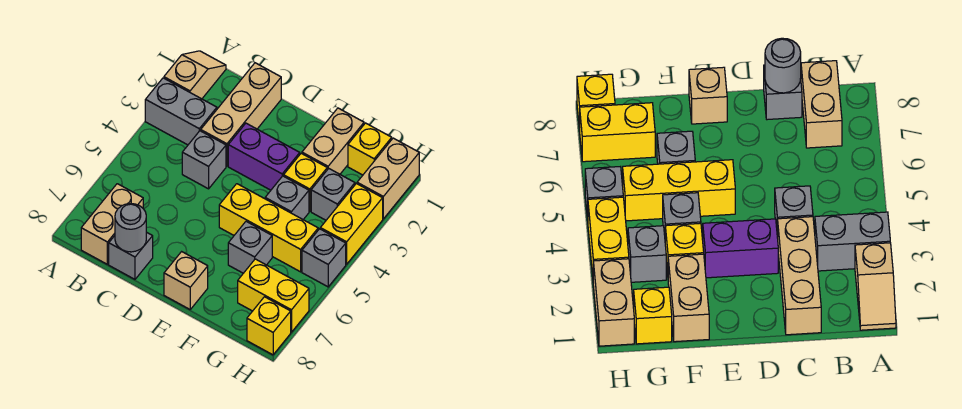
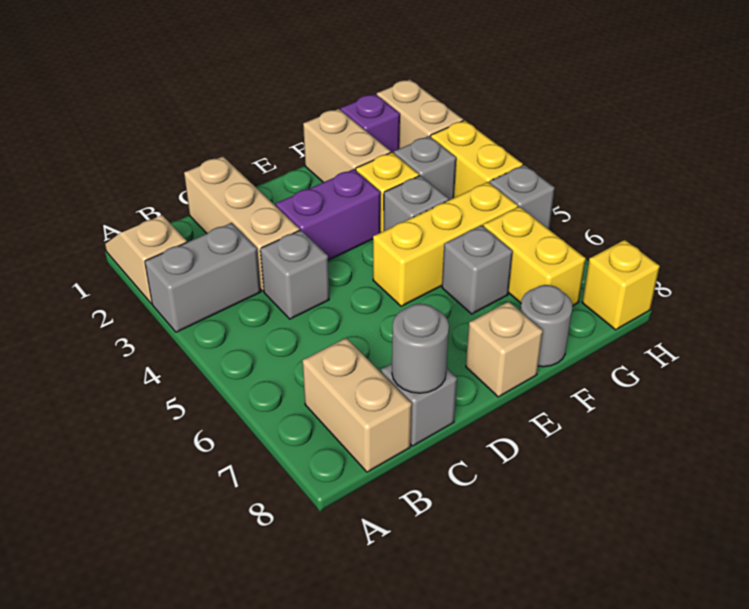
none -> grey 1x1 round brick [521,285,572,367]
yellow 1x1 brick [348,123,392,175] -> purple 1x1 brick [340,94,400,153]
yellow 1x2 brick [238,259,309,332] -> yellow 1x2 brick turned to [483,207,586,306]

